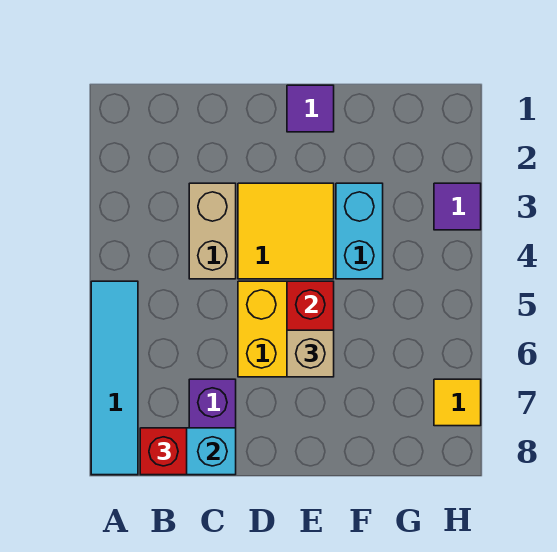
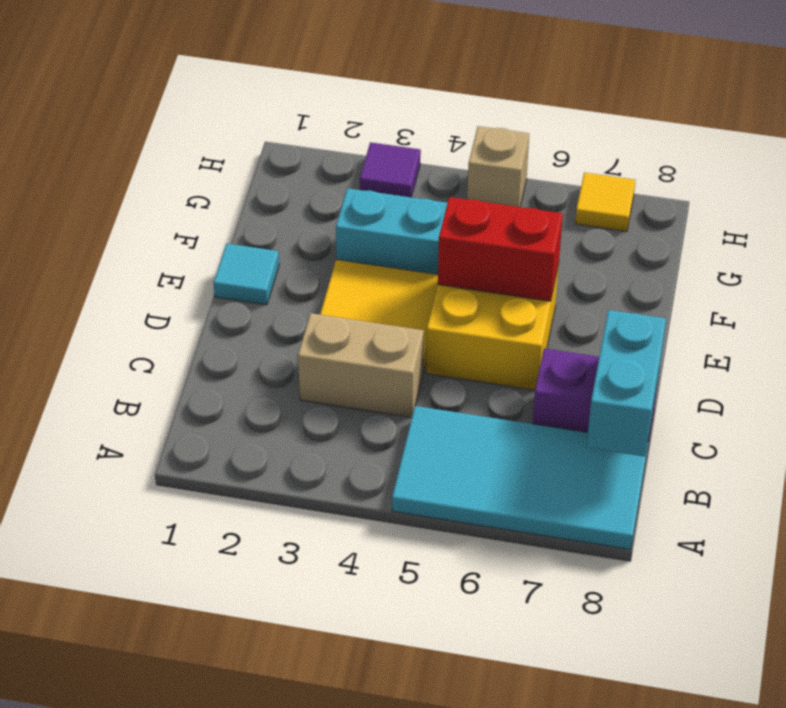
cyan 1x4 tile [91,281,138,475] -> cyan 2x4 tile [392,406,648,550]
red 1x1 brick [140,428,187,475] -> none
purple 1x1 tile [287,85,334,132] -> cyan 1x1 tile [213,244,279,305]
tan 1x1 brick [287,330,334,377] -> tan 1x1 brick moved to [467,126,529,207]

